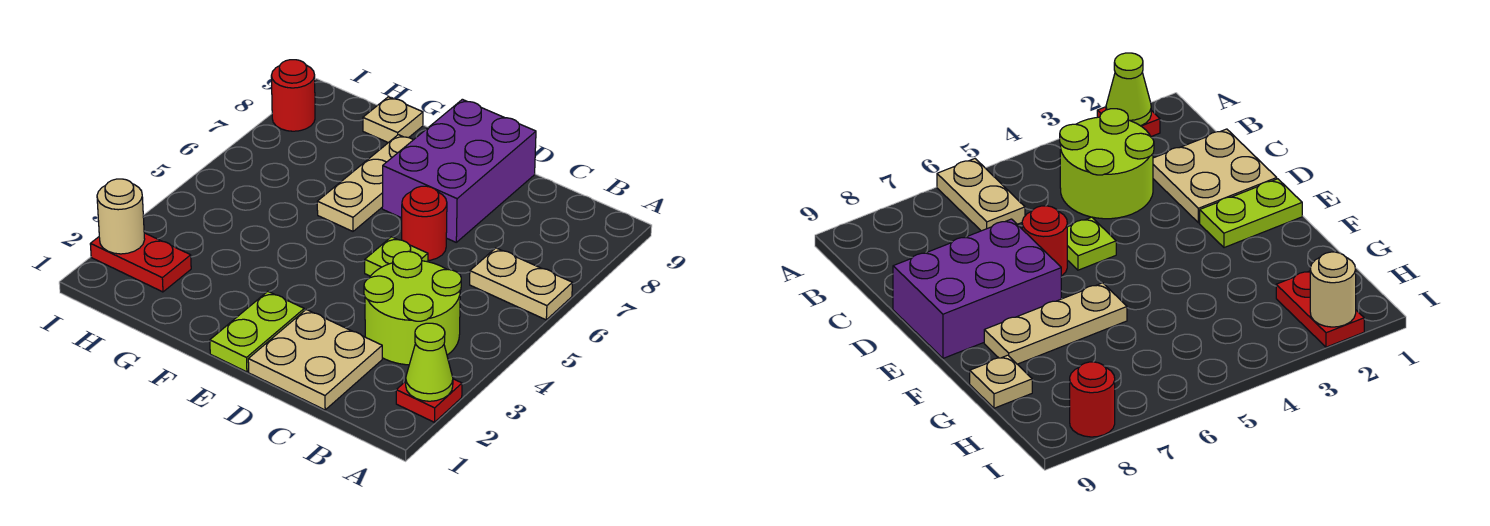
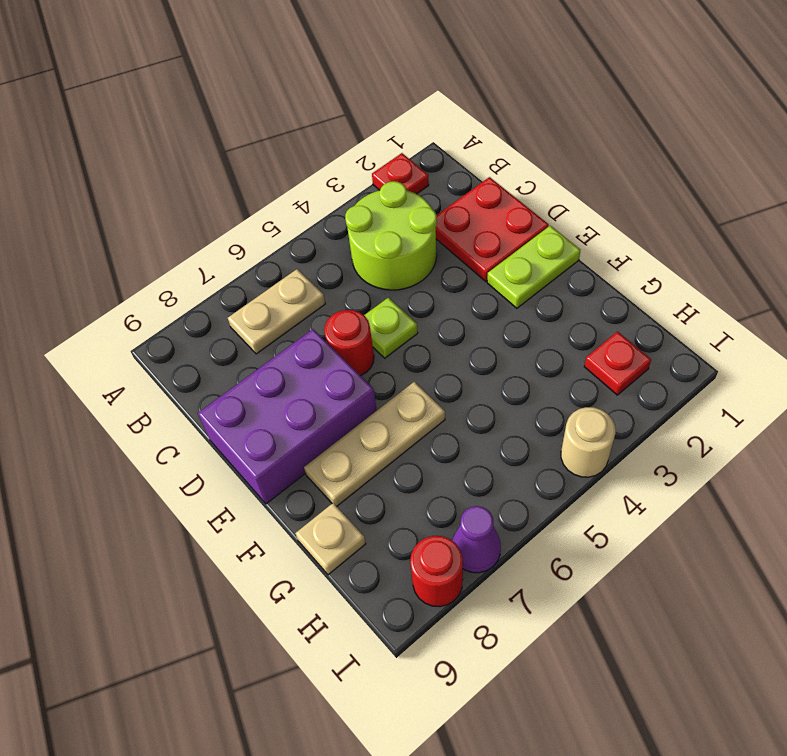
lime 1x1 cone [406,323,453,401] -> none
tan 1x2 plate [470,248,573,320] -> tan 1x2 plate turned to [228,269,325,354]
tan 2x2 plate [248,310,382,410] -> red 2x2 plate [436,177,549,281]
red 1x2 plate [90,233,191,292] -> red 1x1 plate [584,332,651,395]
tan 1x1 round brick [97,179,145,254] -> tan 1x1 round brick moved to [561,407,616,477]
none -> purple 1x1 cone [452,506,501,573]

